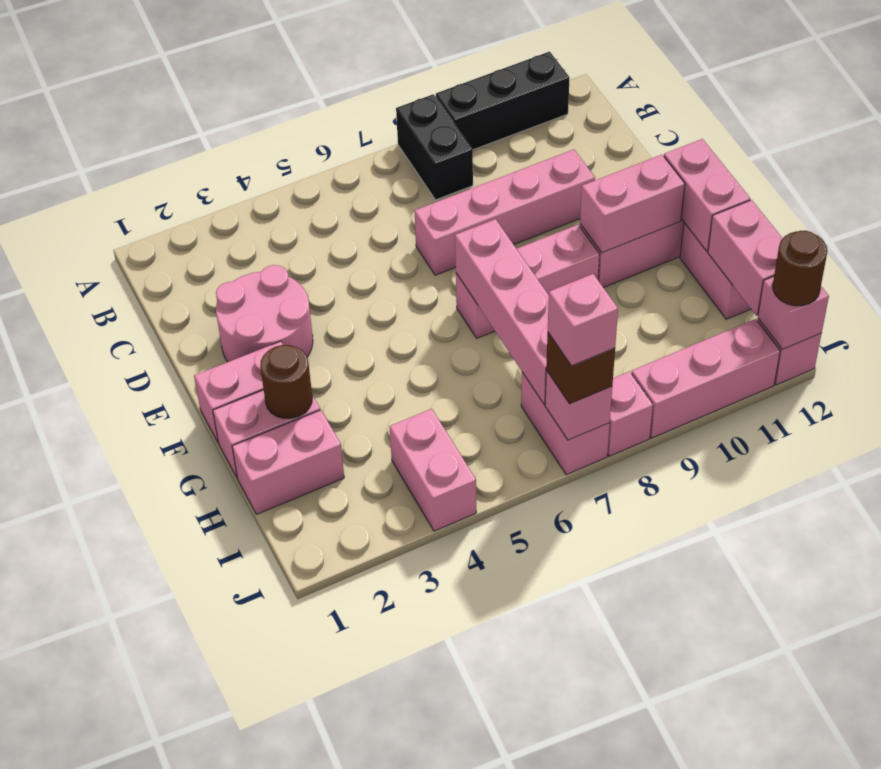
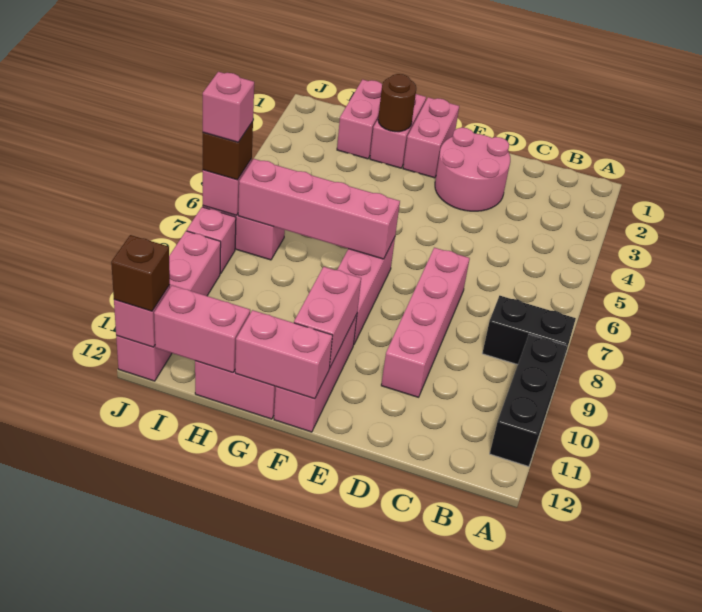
pink 1x2 brick [389,409,476,531] -> none
brown 1x1 round brick [773,231,827,306] -> brown 1x1 brick [111,235,170,311]

